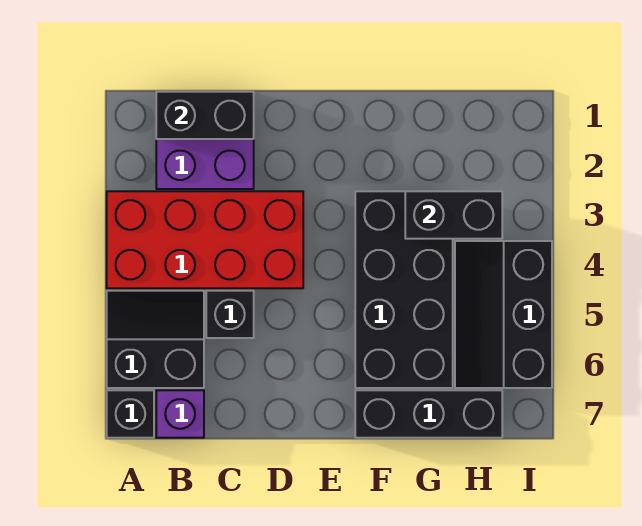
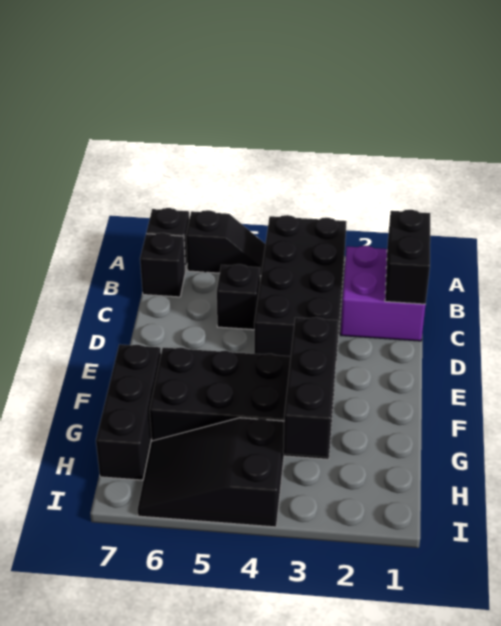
red 2x4 brick [107,191,303,288] -> black 2x4 brick [254,215,347,361]
black 2x2 slope [107,291,204,388] -> black 1x2 slope [186,210,265,276]
purple 1x1 brick [156,390,204,438] -> black 1x1 brick [140,233,185,297]
black 1x2 brick [405,191,502,239] -> black 1x3 brick [283,317,338,457]
black 2x3 slope [455,241,552,388] -> black 2x3 slope turned to [138,418,284,527]

